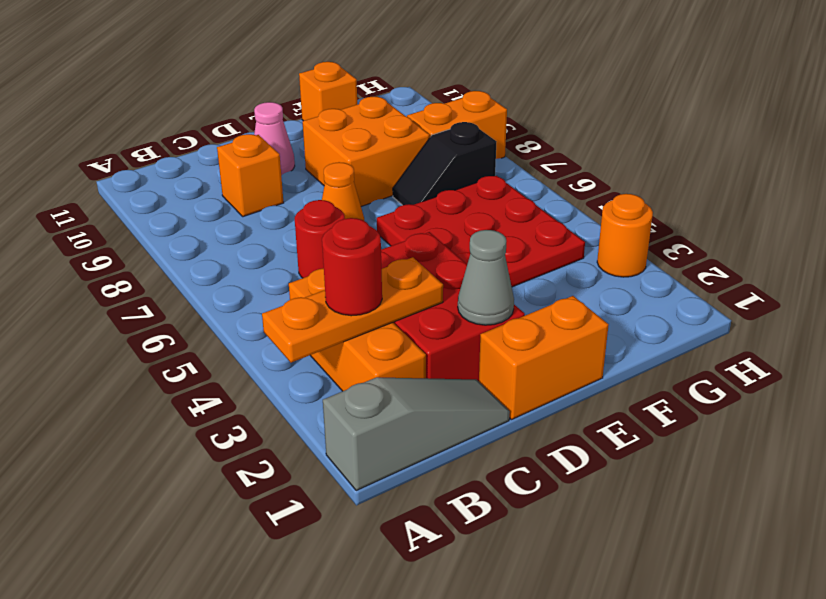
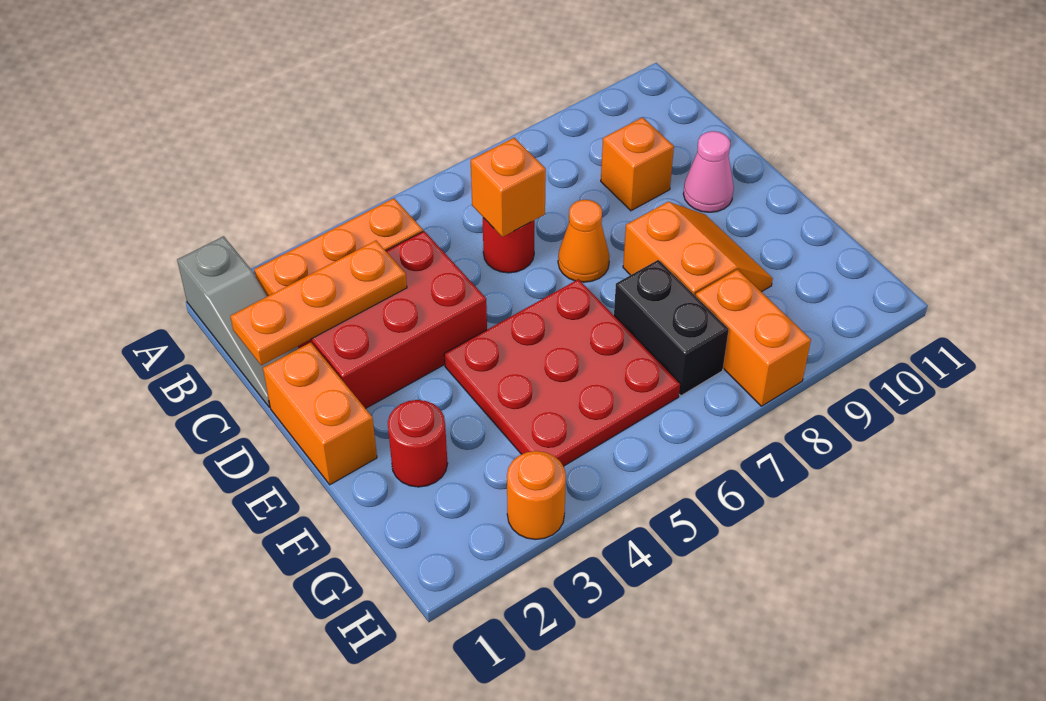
orange 1x3 plate [262,257,443,363] -> orange 1x3 plate turned to [230,241,407,365]
red 1x1 round brick [322,218,382,316] -> red 1x1 round brick moved to [388,400,448,487]
grey 1x1 cone [458,230,514,325] -> none
orange 2x2 brick [303,97,430,206] -> orange 2x2 slope [623,202,773,296]
black 1x2 slope [393,122,497,205] -> black 1x2 brick [614,260,729,396]
orange 1x1 brick [299,62,357,121] -> orange 1x1 brick moved to [471,138,546,237]

